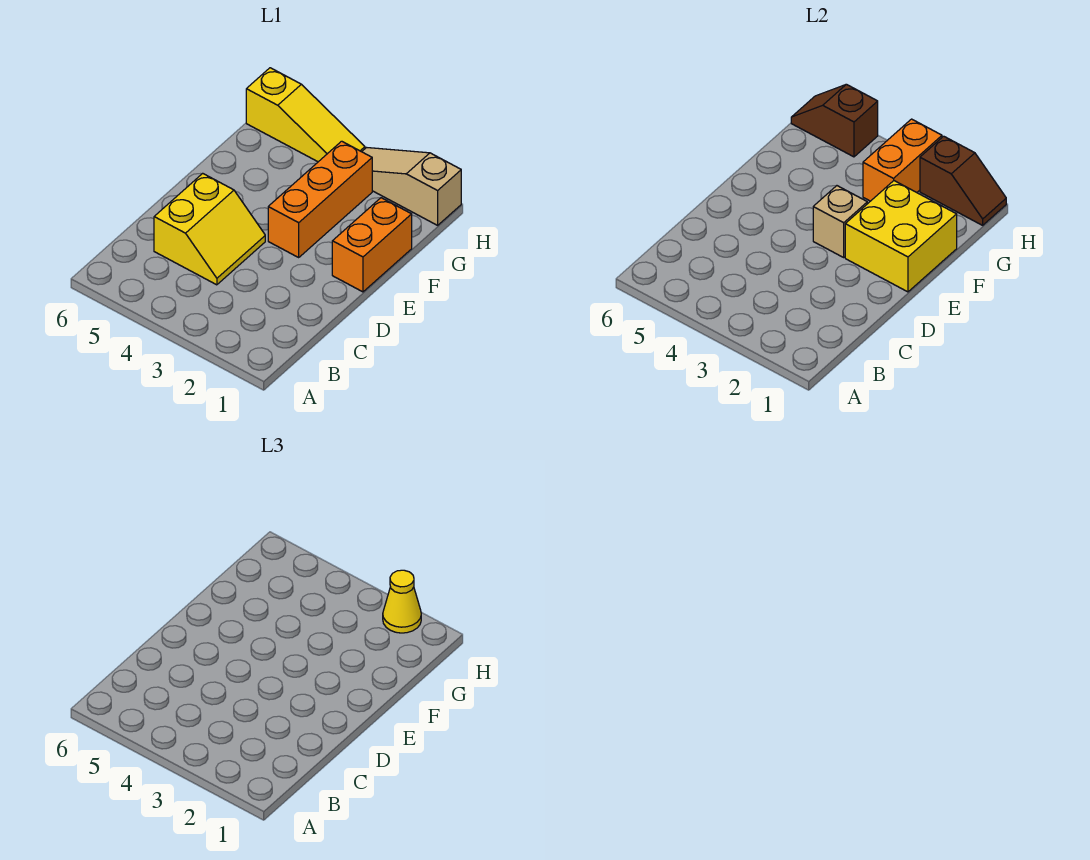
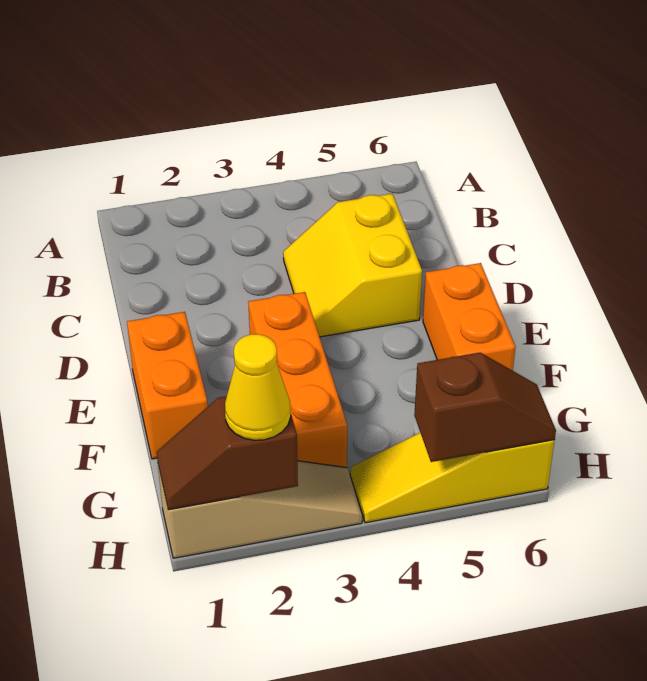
yellow 2x2 brick [845,181,957,292] -> none
tan 1x1 brick [813,186,867,257] -> none
orange 1x2 brick [863,119,942,201] -> orange 1x2 brick moved to [423,263,515,371]

